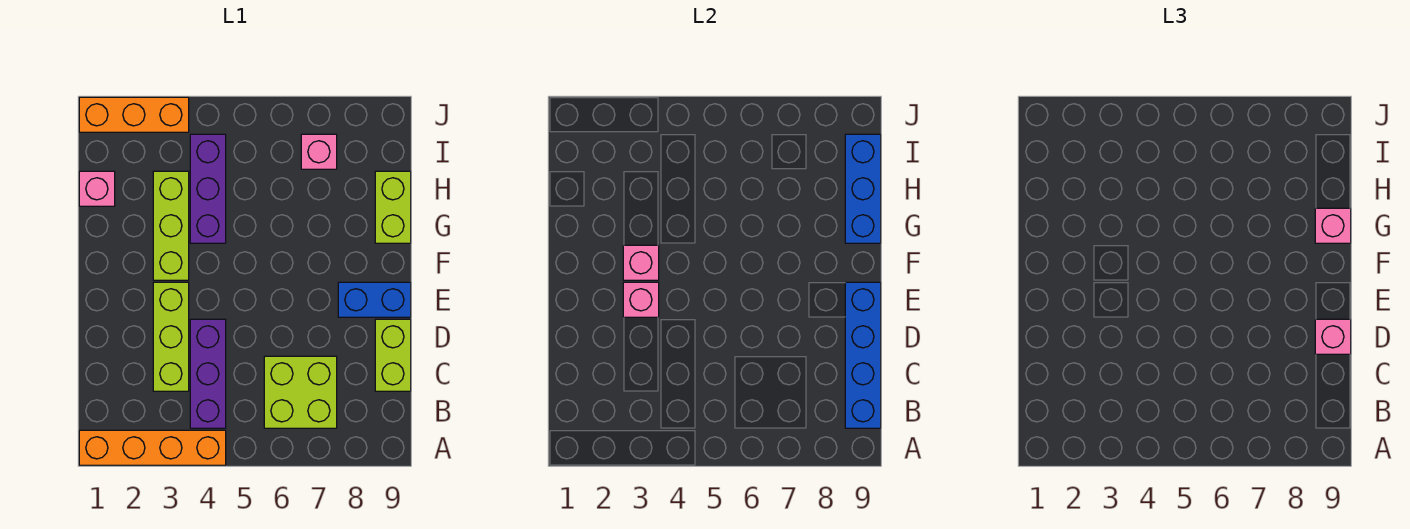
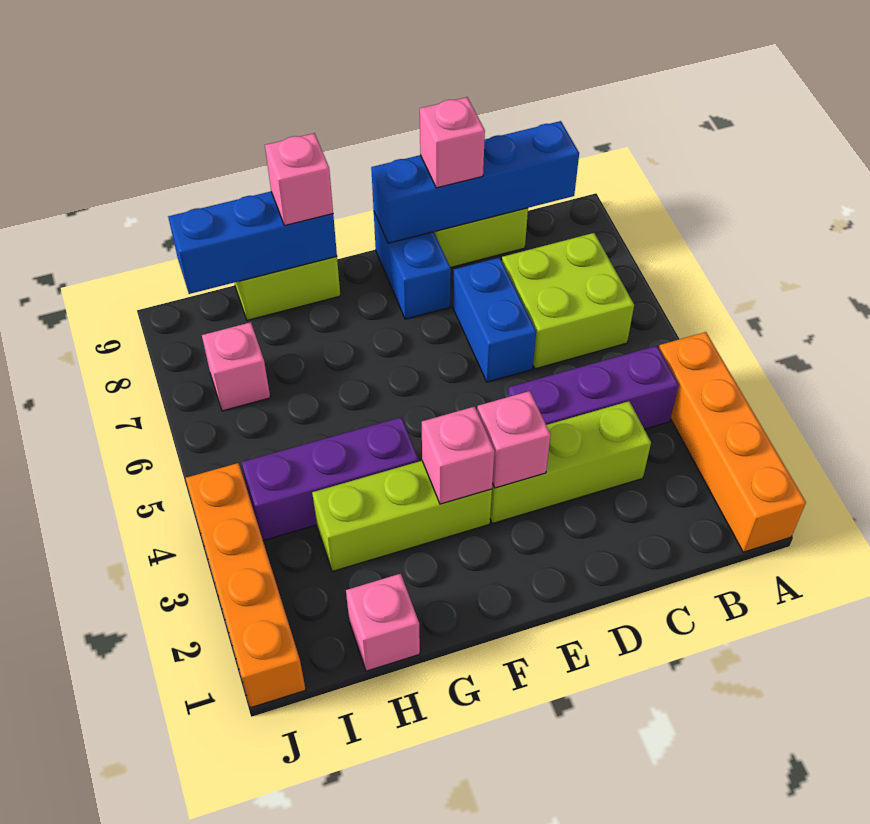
none -> blue 1x2 brick [453,258,536,382]
orange 1x3 brick [79,97,189,132] -> orange 1x4 brick [186,463,306,708]

